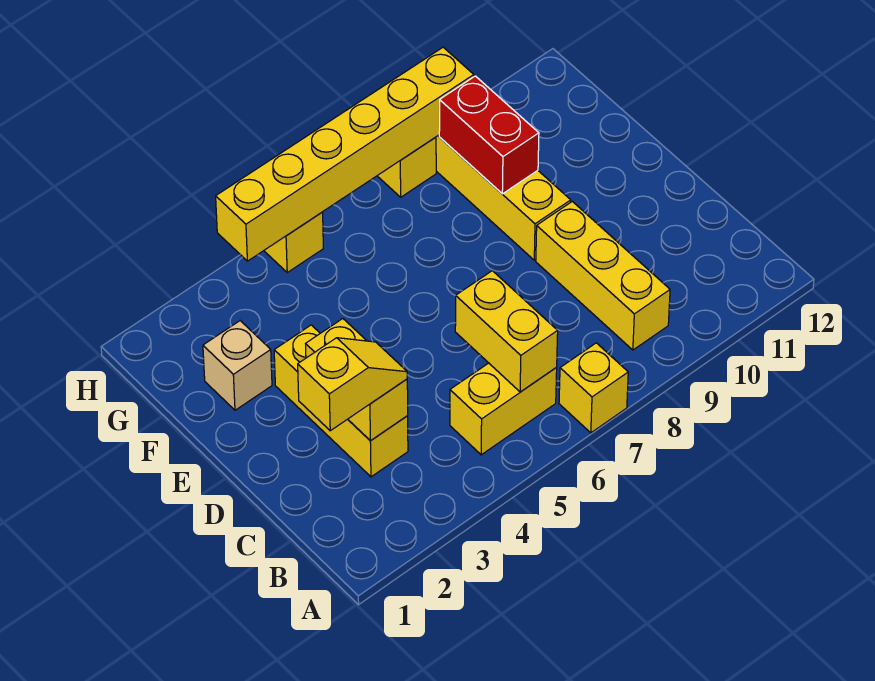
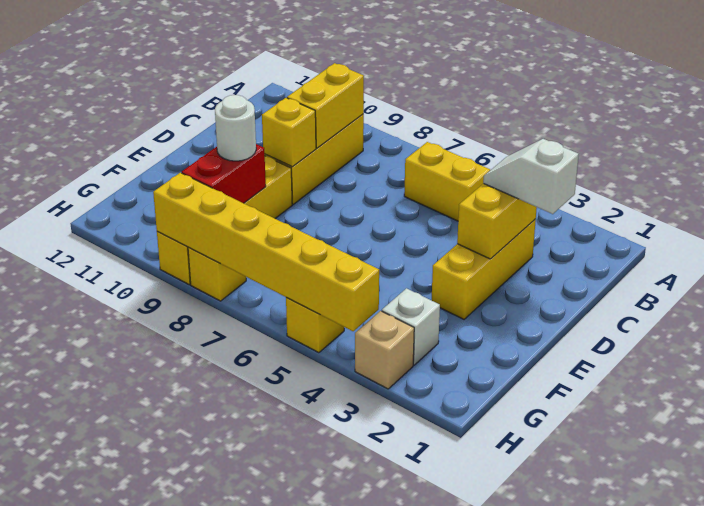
yellow 1x1 brick [559,343,628,433] -> yellow 1x1 brick moved to [262,98,316,167]
yellow 1x2 brick [455,271,558,392] -> yellow 1x2 brick moved to [287,63,364,148]
yellow 1x2 slope [298,338,407,431] -> white 1x2 slope [483,139,579,214]
tan 1x1 brick [203,321,272,410] -> tan 1x1 brick moved to [355,311,414,389]
none -> white 1x1 round brick [215,95,256,161]
none -> white 1x1 brick [382,288,440,365]

